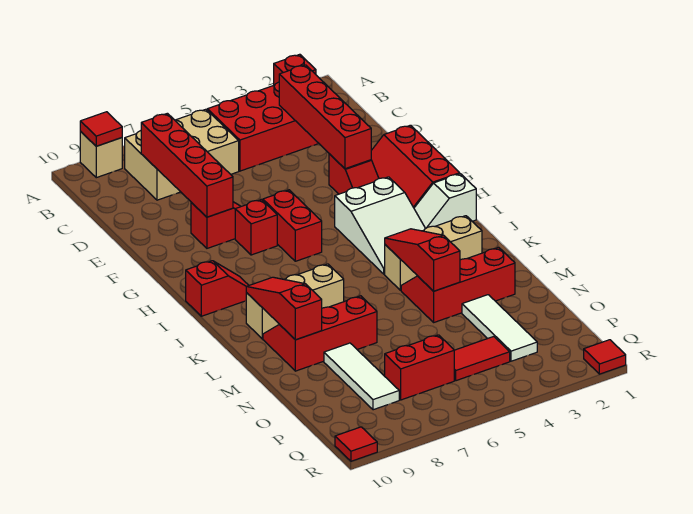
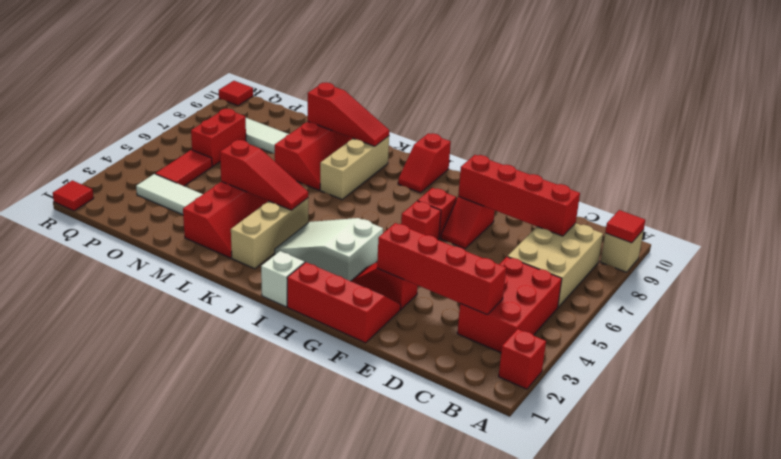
red 1x2 brick [263,190,322,261] -> red 1x1 brick [401,201,441,240]

